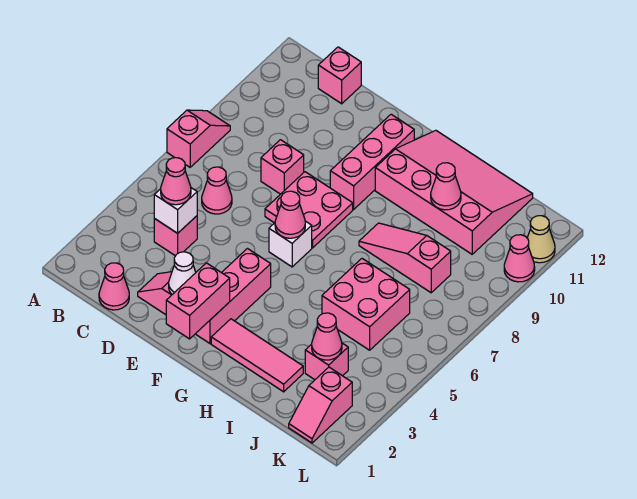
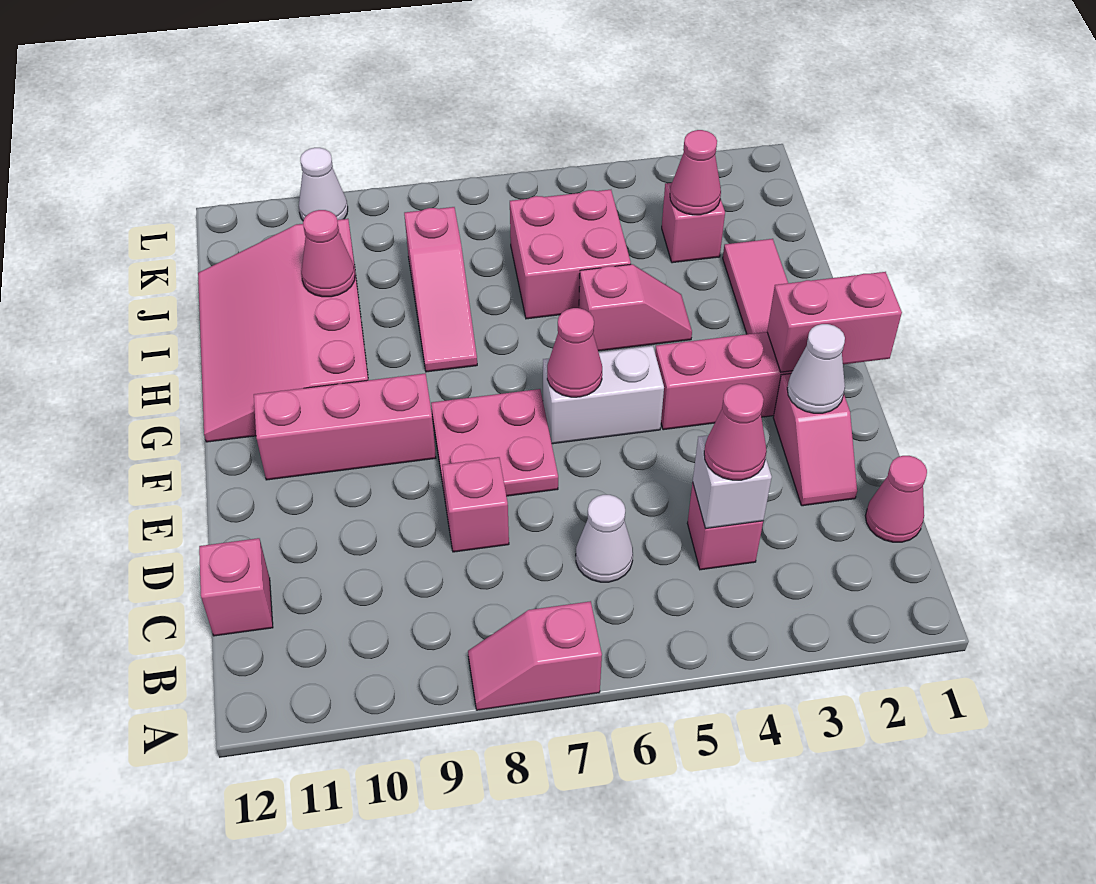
pink 1x1 cone [202,167,232,214] -> white 1x1 cone [576,495,633,582]
white 1x1 brick [269,221,312,267] -> white 1x2 brick [543,346,664,444]
pink 1x2 slope [289,367,352,443] -> pink 1x2 slope moved to [579,264,692,351]
pink 1x1 cone [504,235,535,282] -> white 1x1 cone [299,148,348,221]
tan 1x1 cone [527,216,555,263] -> none

